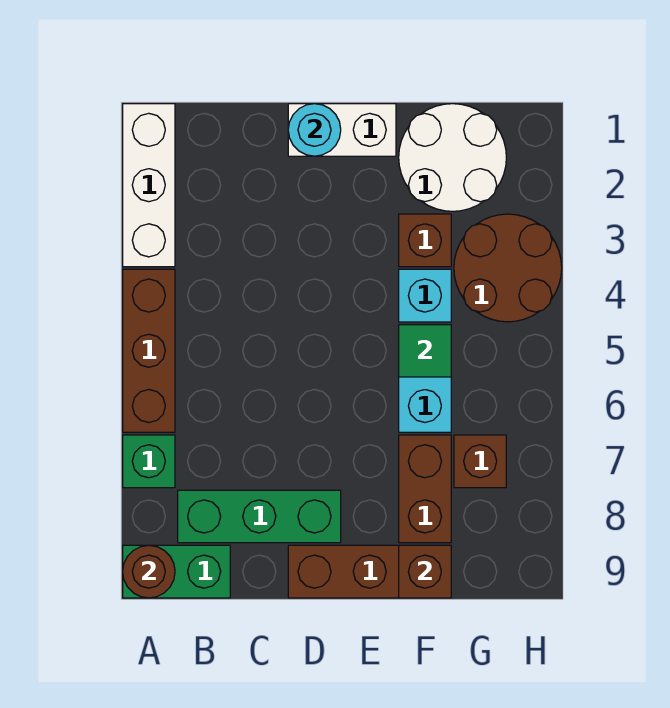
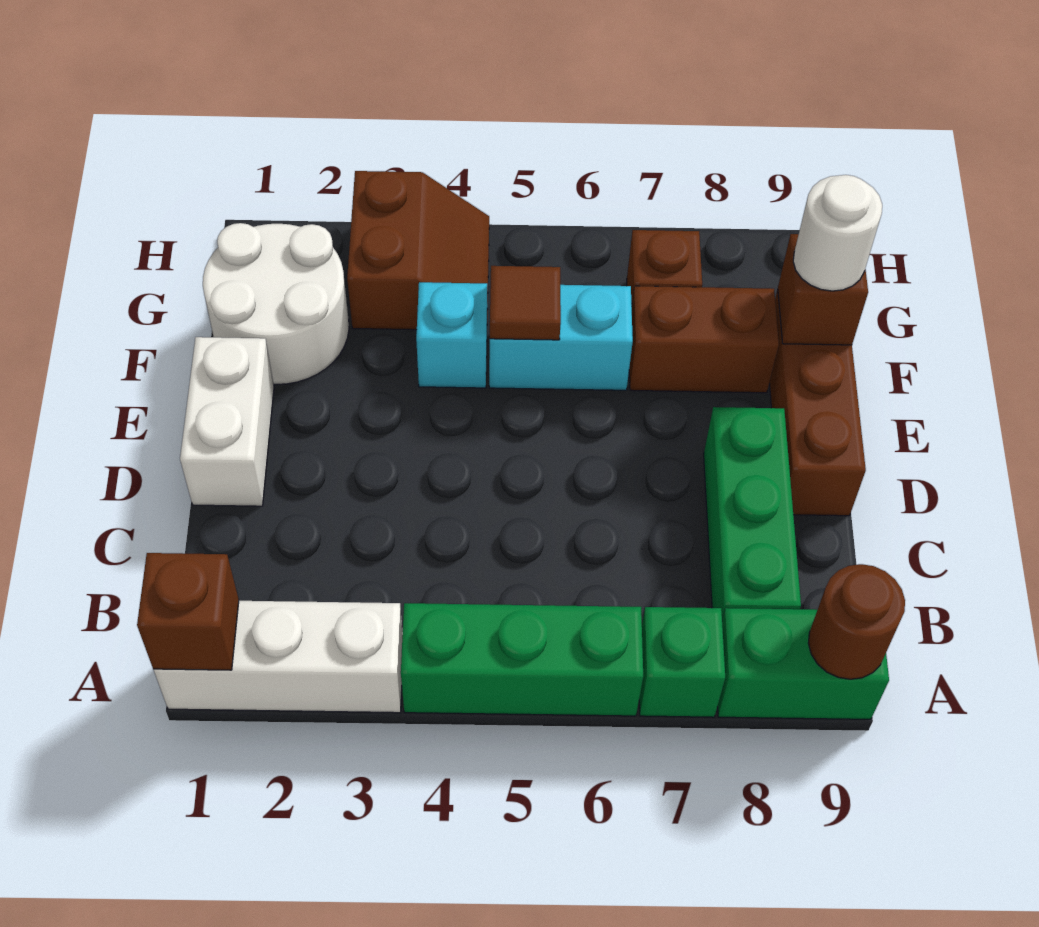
brown 1x3 brick [123,269,175,432] -> green 1x3 brick [401,603,643,716]
green 1x2 brick [123,545,230,598] -> green 1x2 brick turned to [718,608,889,719]
cyan 1x1 round brick [288,104,341,156] -> none
brown 1x1 brick [399,214,451,267] -> brown 1x1 brick moved to [137,553,239,670]
green 1x1 tile [399,325,451,377] -> brown 1x1 tile [490,266,561,340]
none -> white 1x1 round brick [793,175,882,291]
brown 2x2 round brick [454,214,562,322] -> brown 2x2 slope [347,171,489,330]

